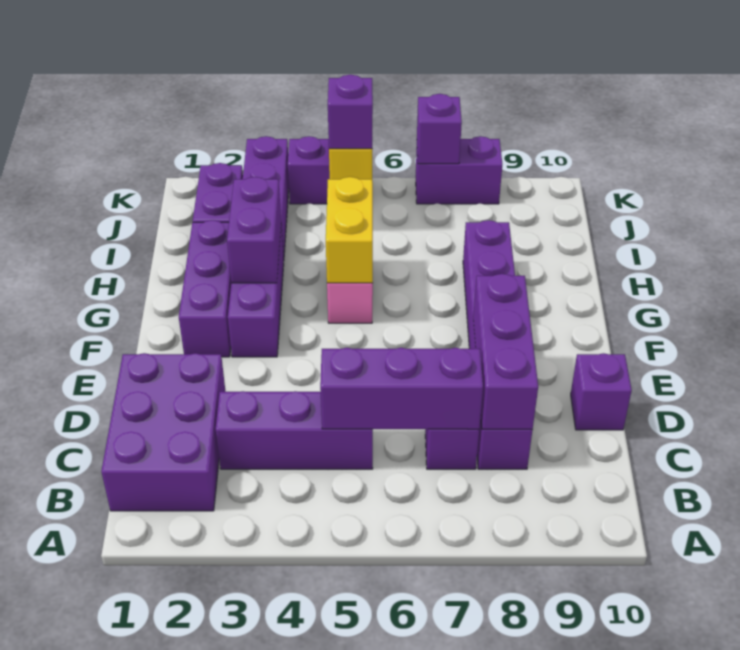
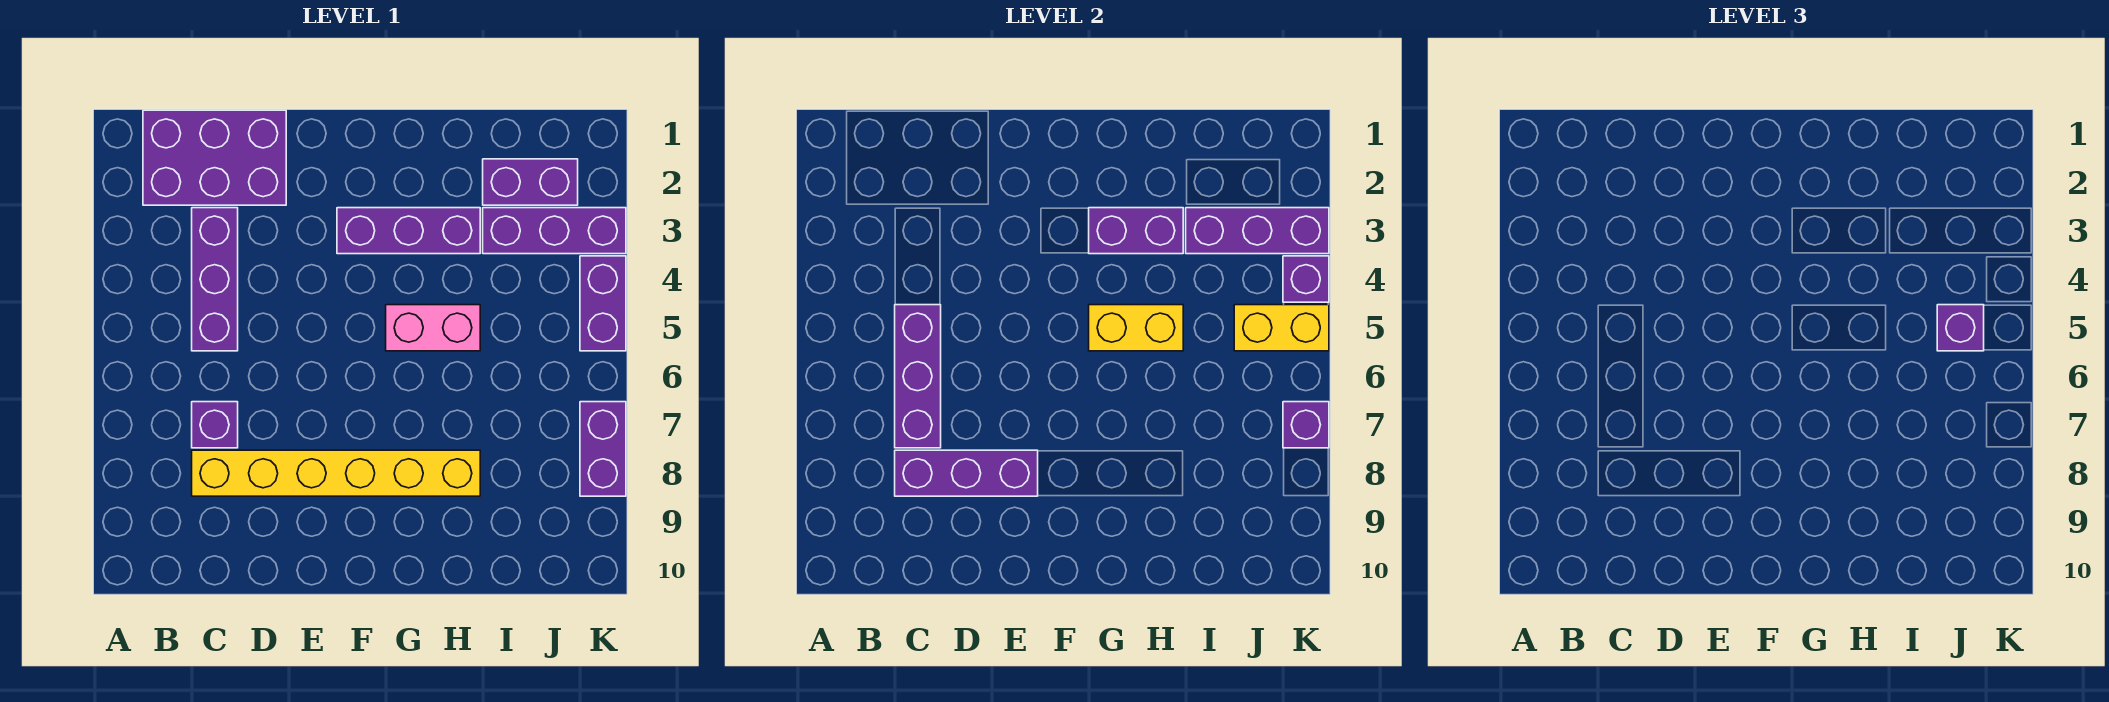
purple 1x6 brick [463,220,532,469] -> yellow 1x6 brick [192,450,480,496]
purple 1x1 brick [571,353,632,430] -> purple 1x1 brick moved to [1283,256,1329,302]
purple 1x3 brick [179,220,231,357] -> purple 1x3 brick moved to [1186,208,1329,254]

